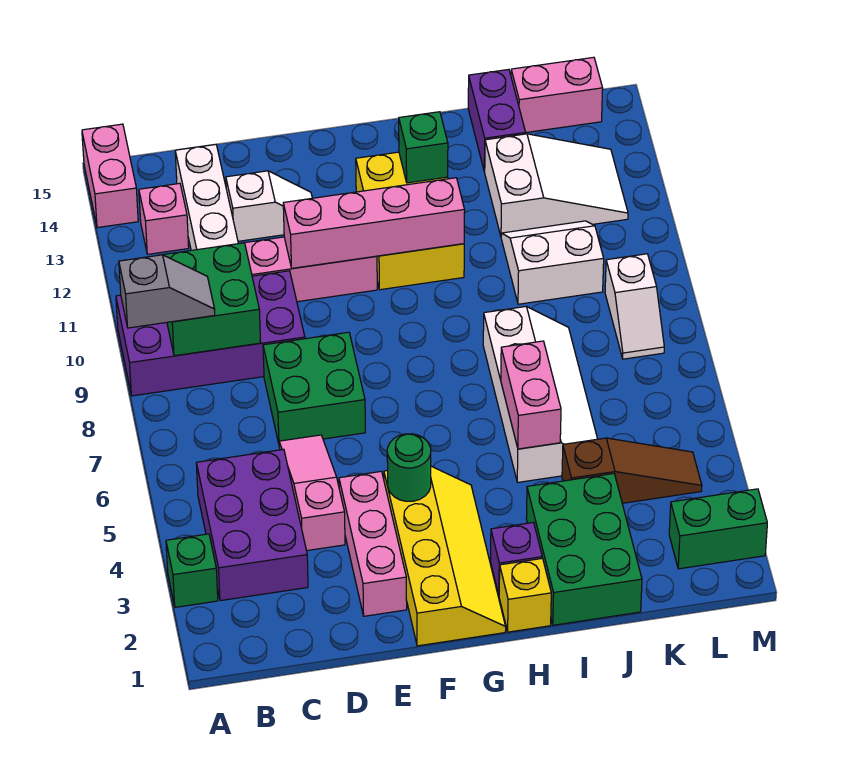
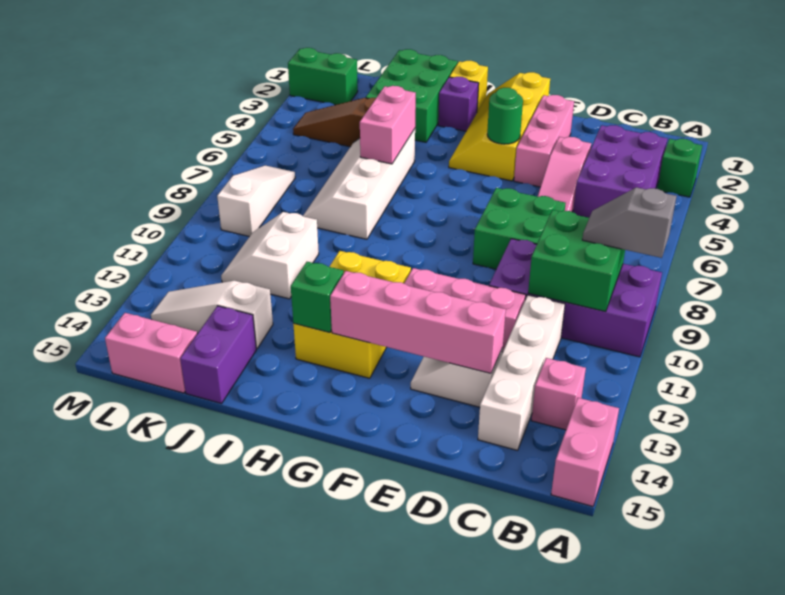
pink 1x4 brick [283,178,465,268] -> pink 1x4 brick moved to [330,271,506,374]
white 2x2 slope [501,221,604,304] -> white 2x2 slope turned to [221,212,319,299]
white 2x3 slope [485,134,628,236] -> white 1x3 slope [151,281,273,349]
white 1x2 slope [605,254,664,359] -> white 1x3 slope [217,165,295,237]

